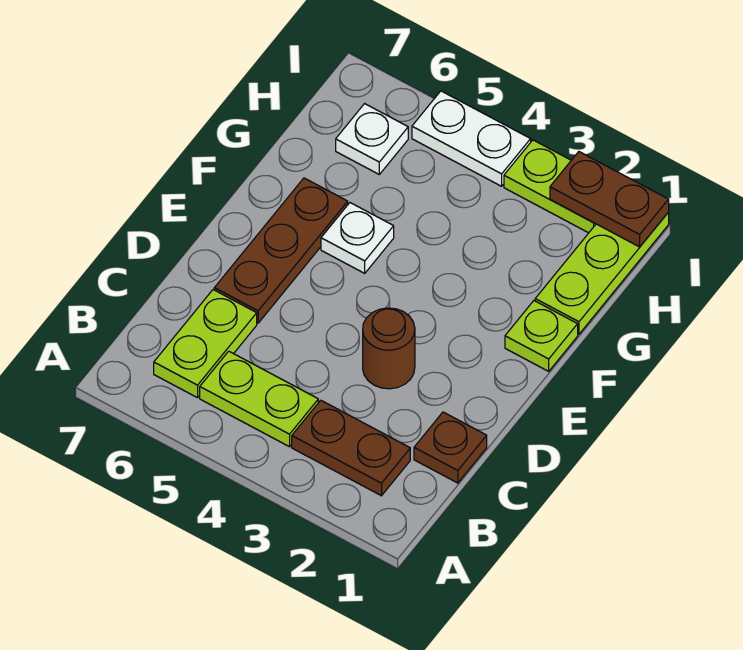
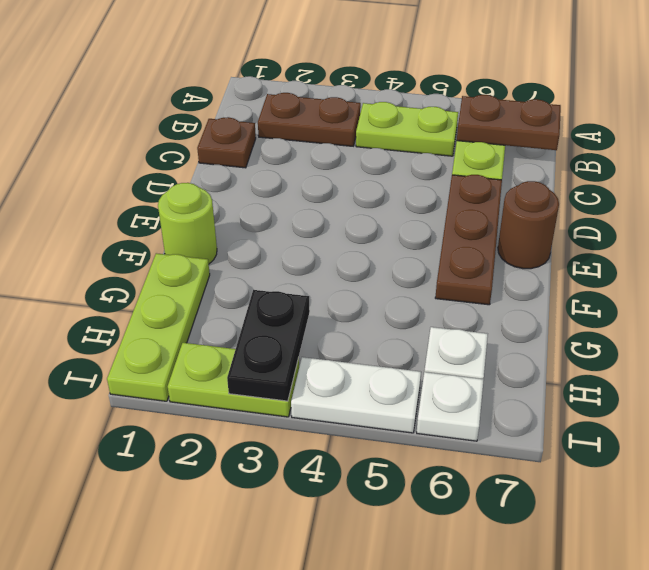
brown 1x1 round brick [363,308,415,389] -> brown 1x1 round brick moved to [498,181,559,269]
lime 1x1 plate [505,301,578,371] -> lime 1x1 round brick [158,183,217,264]
white 1x1 plate [321,203,394,273] -> white 1x1 plate moved to [417,372,484,441]
none -> black 1x2 plate [227,290,310,401]
brown 1x2 plate [550,152,669,247] -> brown 1x2 plate moved to [457,95,561,150]

